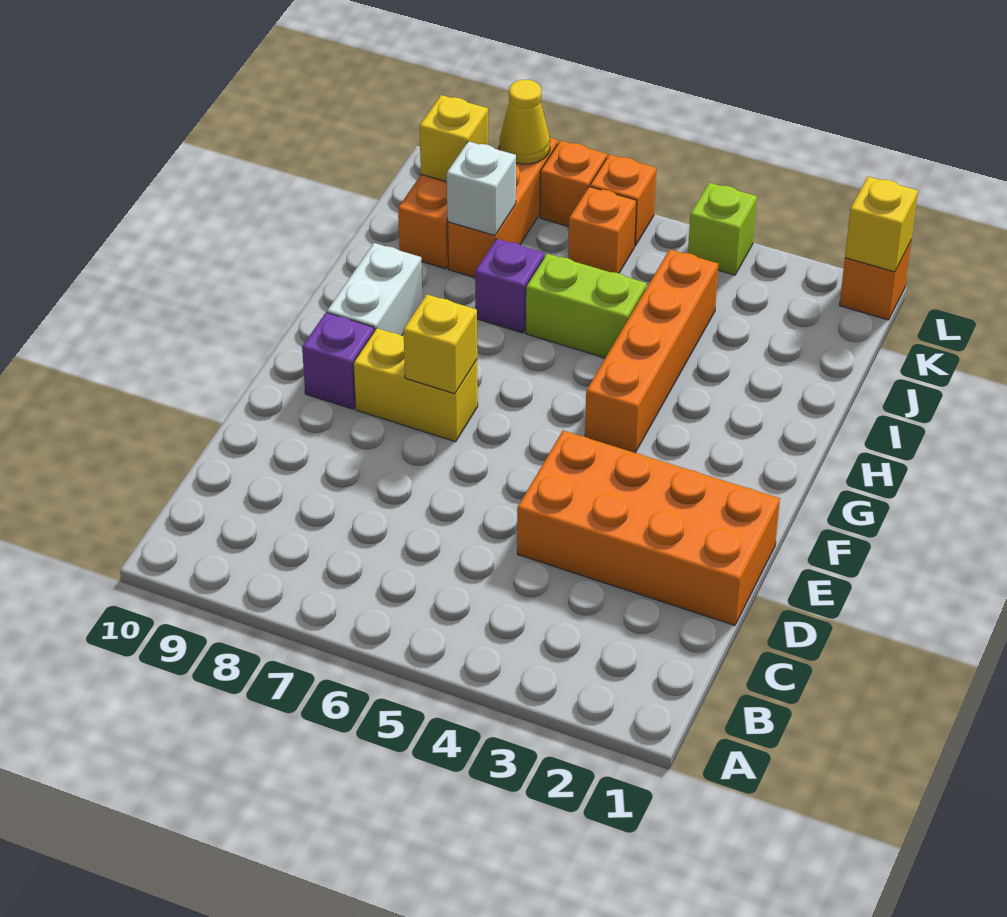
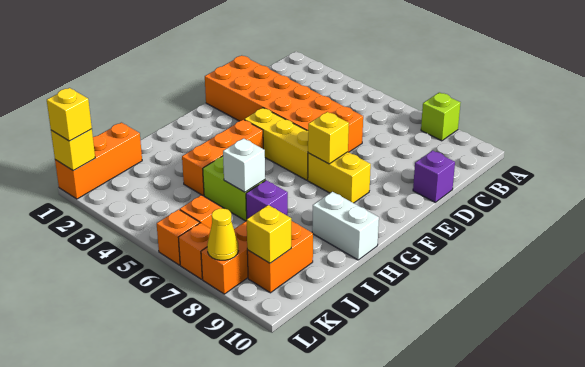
orange 2x4 brick [517,431,780,625] -> orange 2x6 brick [205,56,363,152]
none -> yellow 1x3 brick [244,108,308,180]
purple 1x1 brick [302,313,374,409] -> purple 1x1 brick moved to [413,151,455,202]
orange 1x4 brick [585,249,718,453] -> orange 1x3 brick [182,120,263,196]
white 1x2 brick [327,243,422,336] -> white 1x2 brick turned to [312,192,379,260]
white 1x1 brick [447,141,516,236] -> white 1x1 brick moved to [223,138,265,192]
orange 1x1 brick [840,241,911,320] -> orange 1x3 brick [55,123,142,199]
none -> yellow 1x1 brick [47,88,92,141]
lime 1x1 brick [688,183,757,275] -> lime 1x1 brick moved to [421,92,460,141]

